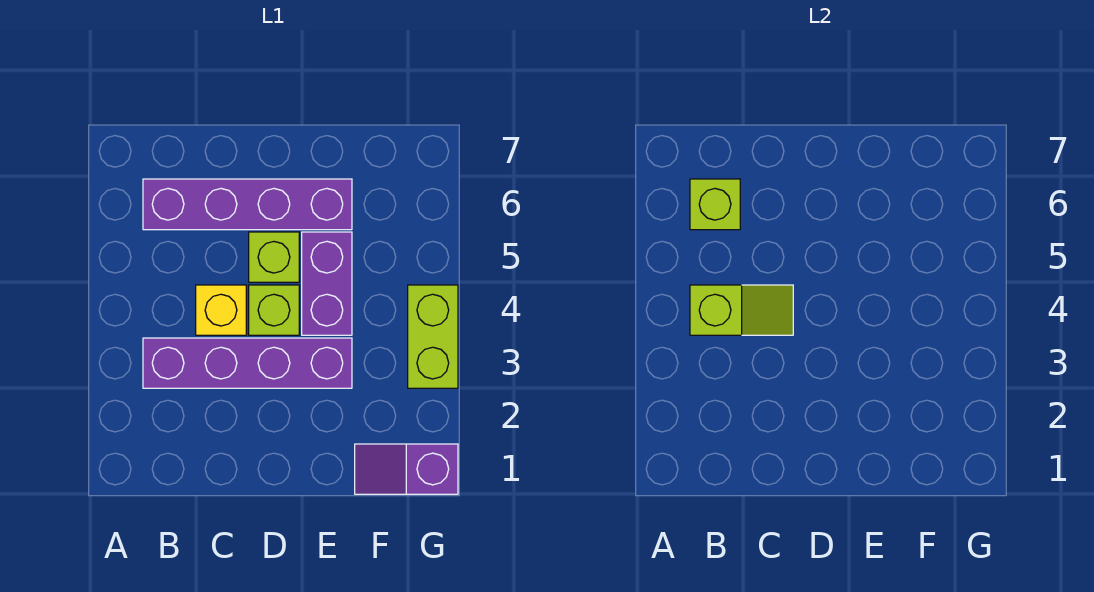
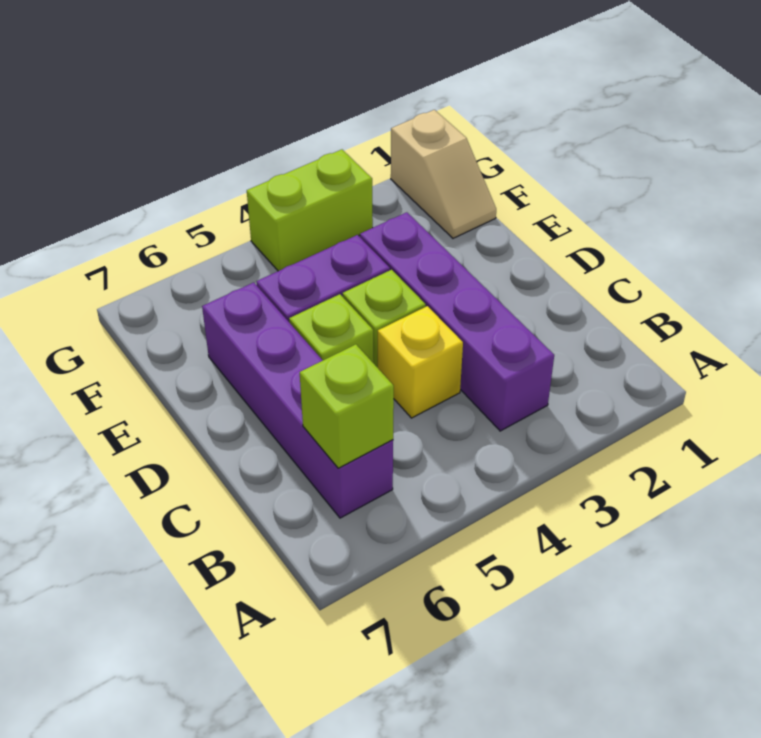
lime 1x2 slope [690,285,793,335] -> none
purple 1x2 slope [355,444,458,494] -> tan 1x2 slope [391,110,496,238]

